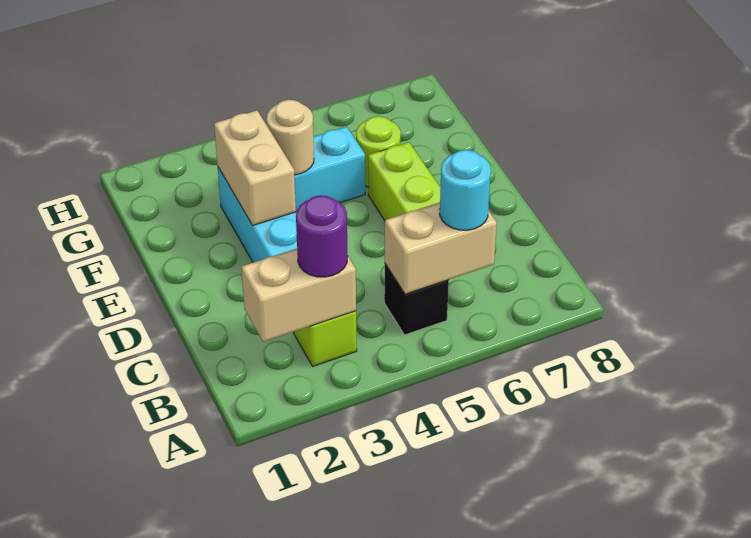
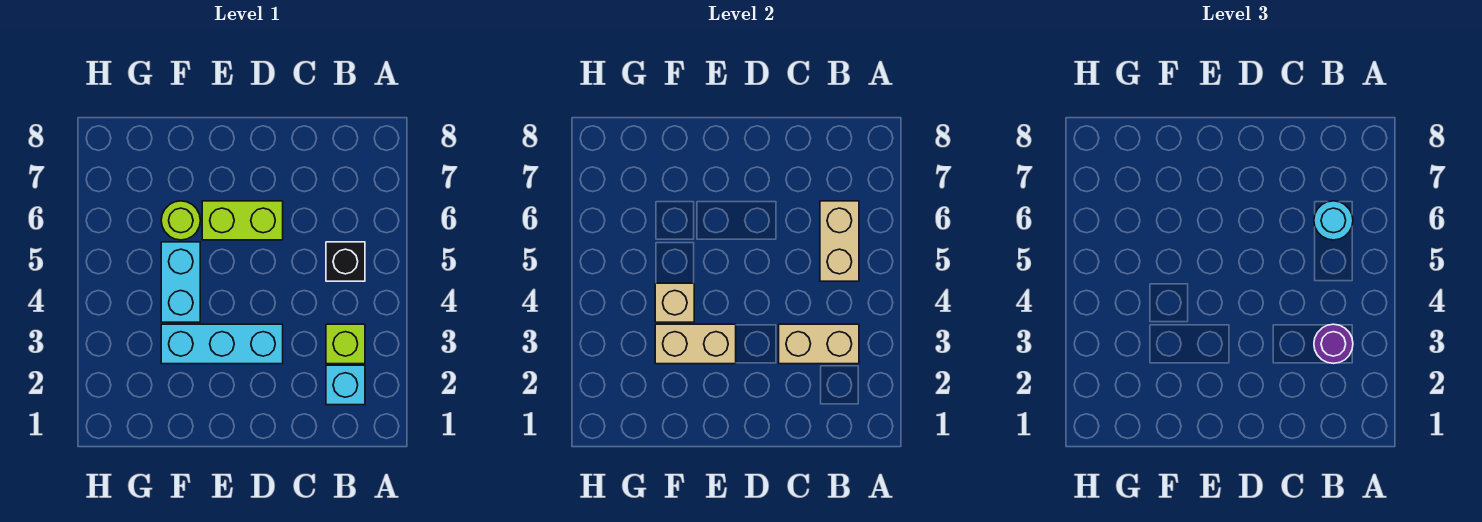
none -> cyan 1x1 brick [326,365,365,405]
tan 1x2 brick [241,249,356,342] -> tan 1x2 brick turned to [779,324,859,364]
tan 1x1 round brick [267,100,314,175] -> tan 1x1 brick [655,283,694,322]

